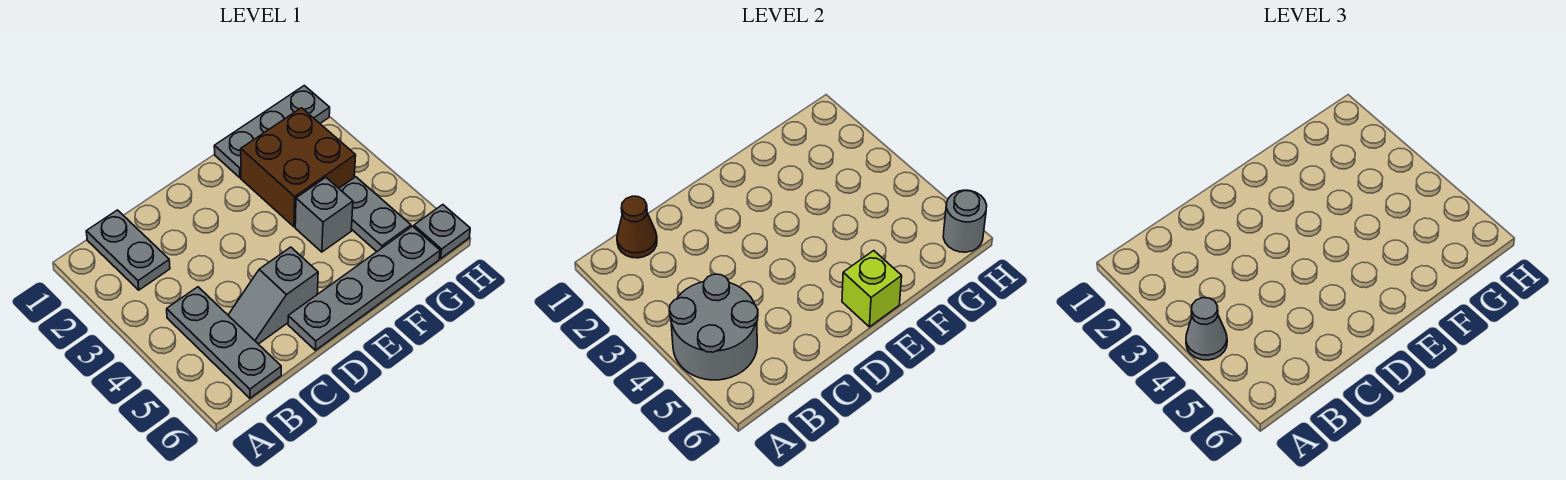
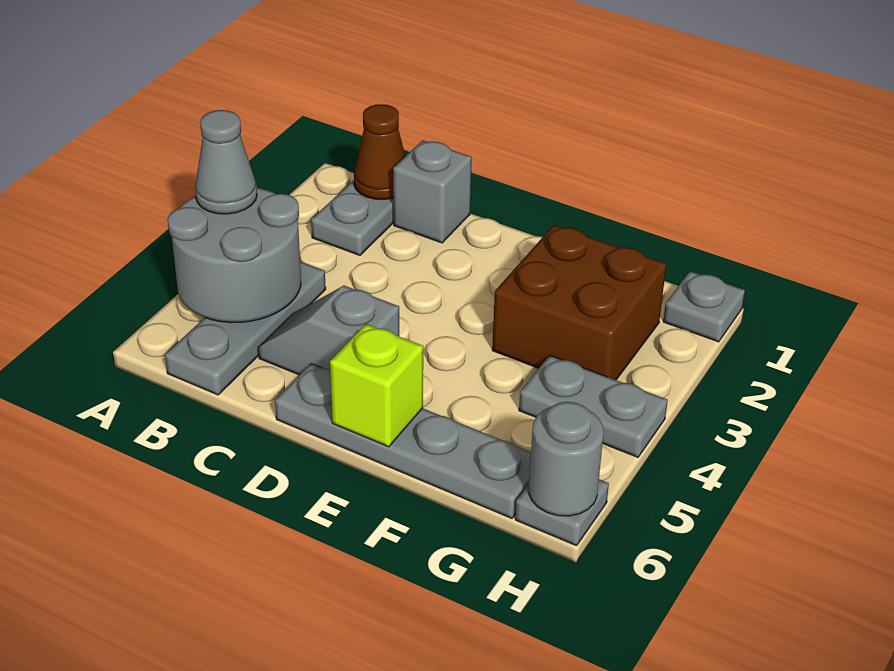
grey 1x3 plate [214,86,330,178] -> grey 1x1 plate [663,271,745,342]
grey 1x1 brick [295,178,353,252] -> grey 1x1 brick moved to [393,140,472,243]
grey 1x2 plate [339,177,411,251] -> grey 1x2 plate turned to [519,355,668,457]

